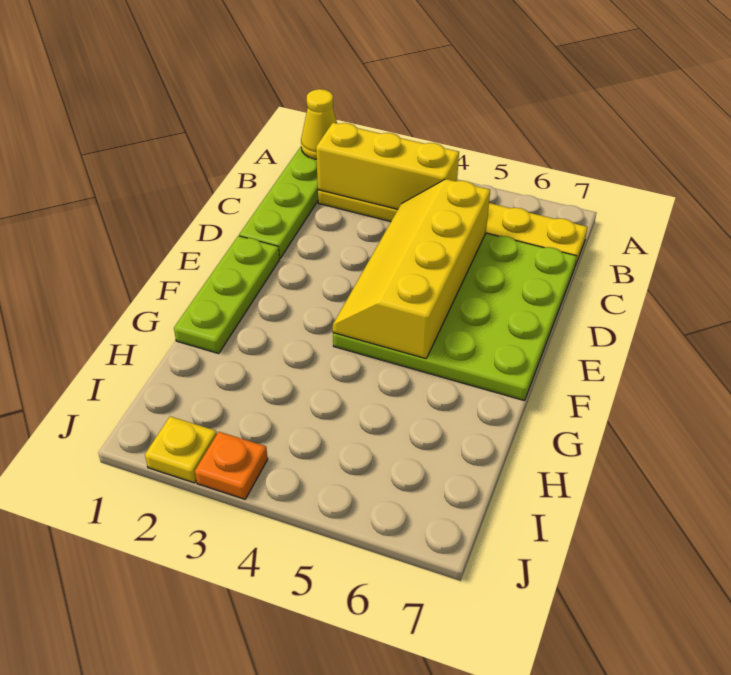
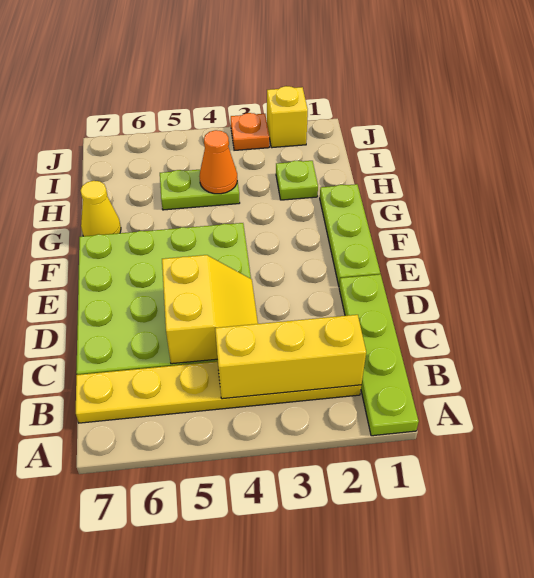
yellow 1x1 cone [301,89,337,159] -> yellow 1x1 cone moved to [80,181,121,236]
yellow 2x4 slope [333,179,490,359] -> yellow 2x2 slope [162,255,258,364]
none -> lime 1x1 plate [276,161,318,200]
none -> lime 1x2 plate [160,167,240,210]
none -> orange 1x1 cone [199,130,237,194]
yellow 1x1 plate [145,416,217,483] -> yellow 1x1 brick [267,86,308,148]

